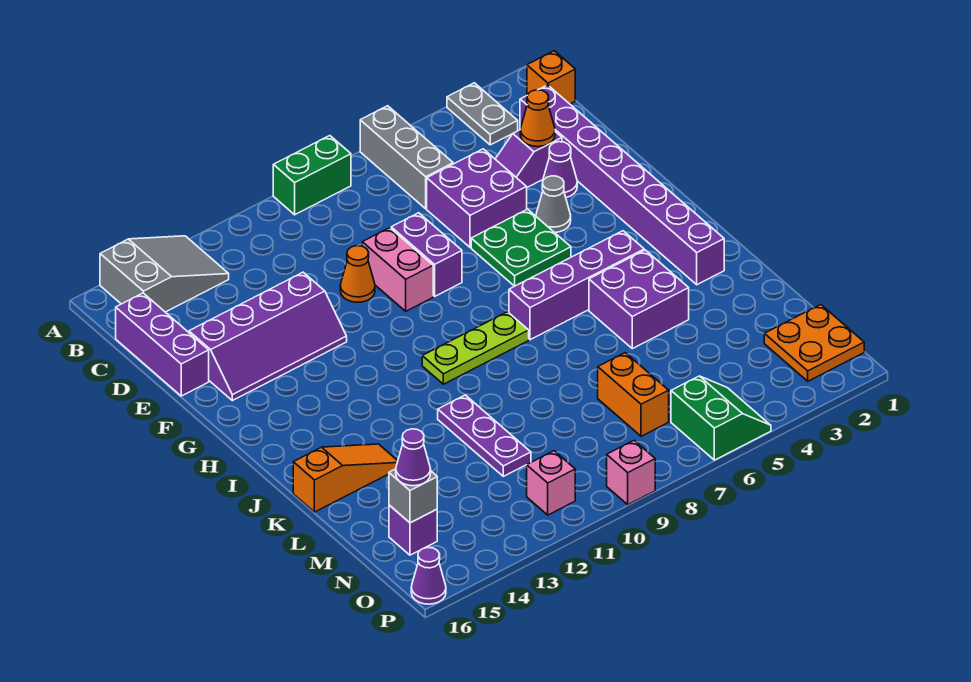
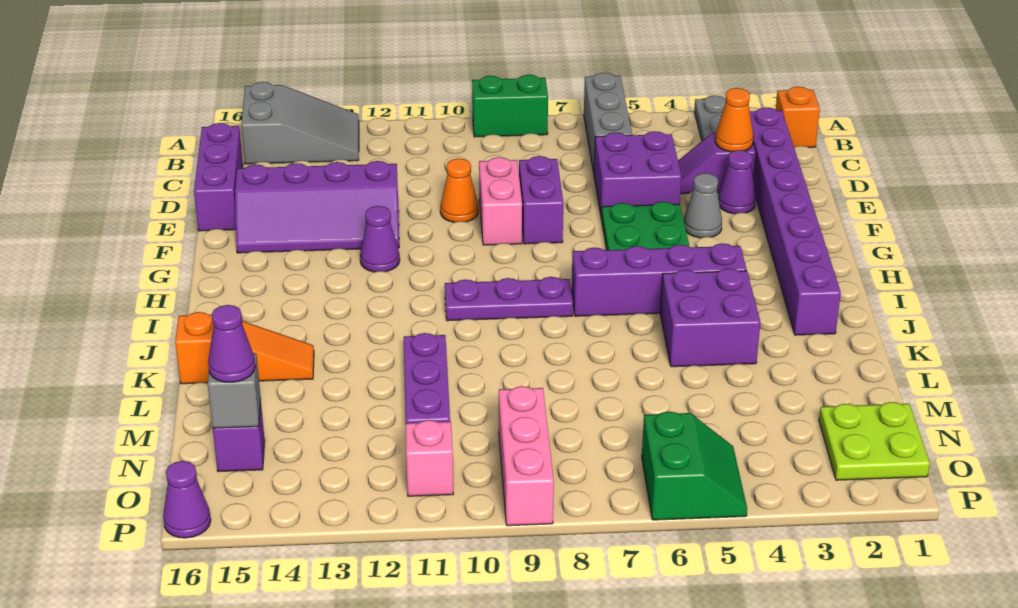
none -> purple 1x1 cone [360,206,400,272]
lime 1x3 plate [422,312,529,384] -> purple 1x3 plate [445,277,573,321]
orange 1x2 brick [598,353,669,436] -> none
orange 2x2 plate [764,305,864,381] -> lime 2x2 plate [819,402,930,480]
pink 1x1 brick [607,441,655,505] -> pink 1x3 brick [499,386,554,526]

